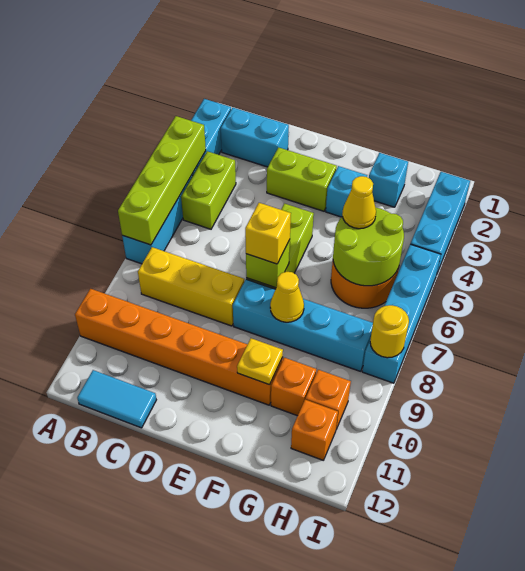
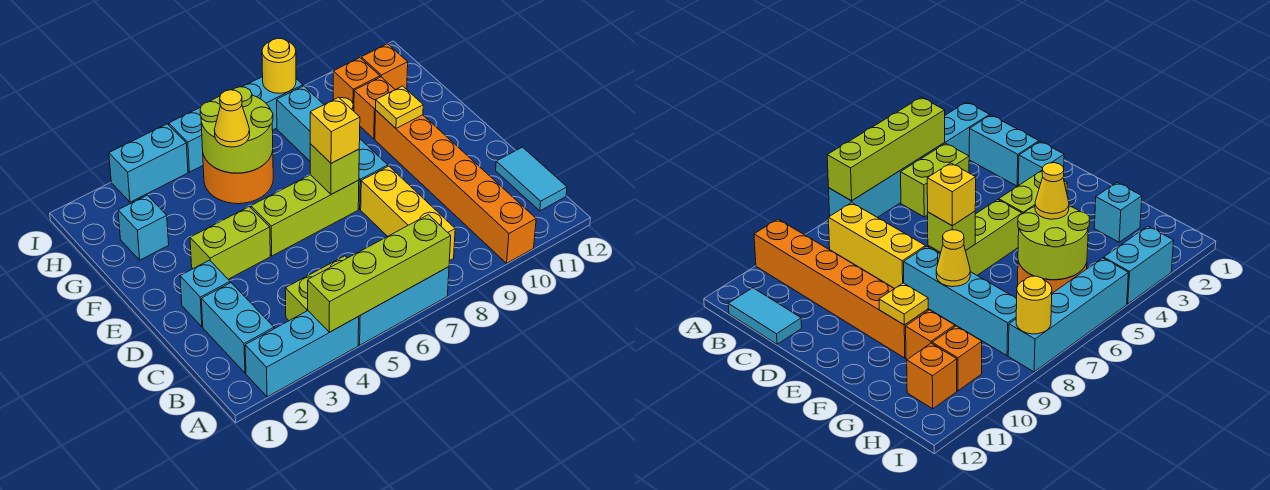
lime 1x2 brick [267,147,337,211] -> lime 1x2 brick turned to [190,207,270,279]
cyan 1x1 brick [326,166,367,217] -> cyan 1x1 brick moved to [180,260,230,327]
cyan 1x3 brick [411,172,470,273] -> cyan 1x2 brick [109,124,188,202]

